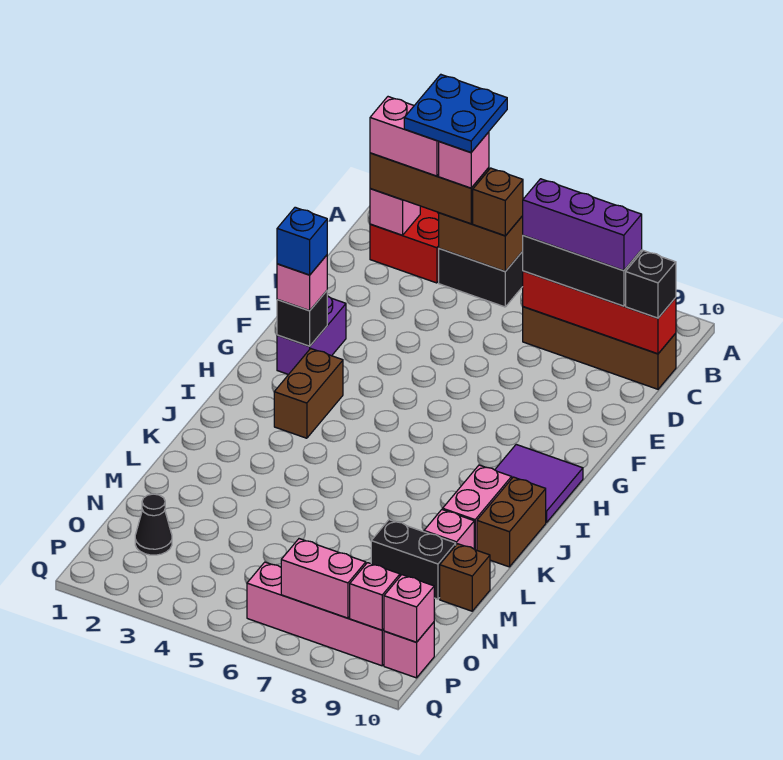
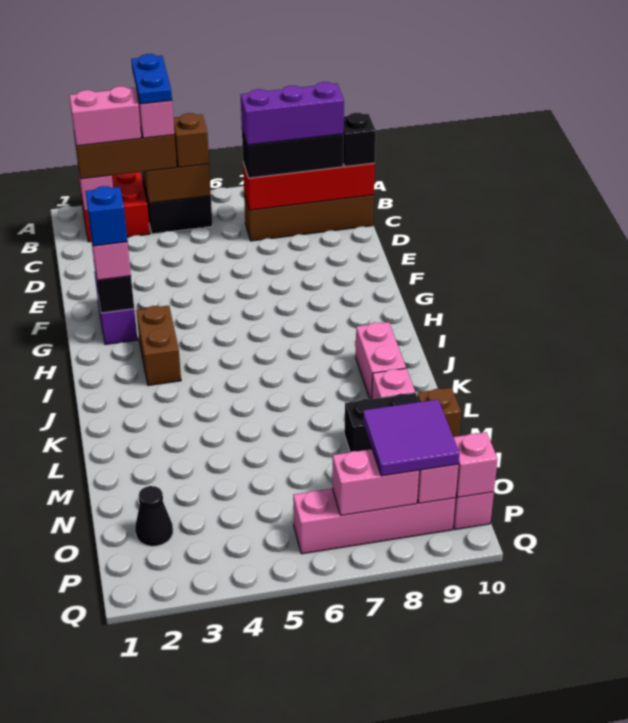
blue 2x2 plate [404,74,507,152] -> blue 1x2 plate [131,54,172,104]
purple 2x2 tile [495,444,583,522] -> purple 2x2 tile moved to [363,399,460,476]
brown 1x2 brick [477,477,546,567] -> none

